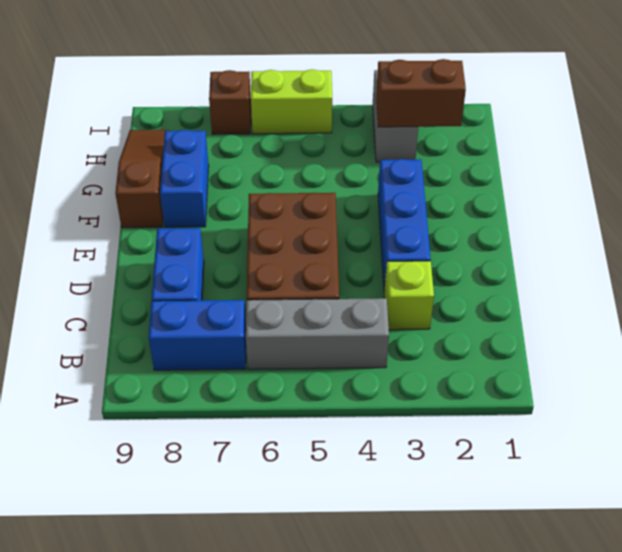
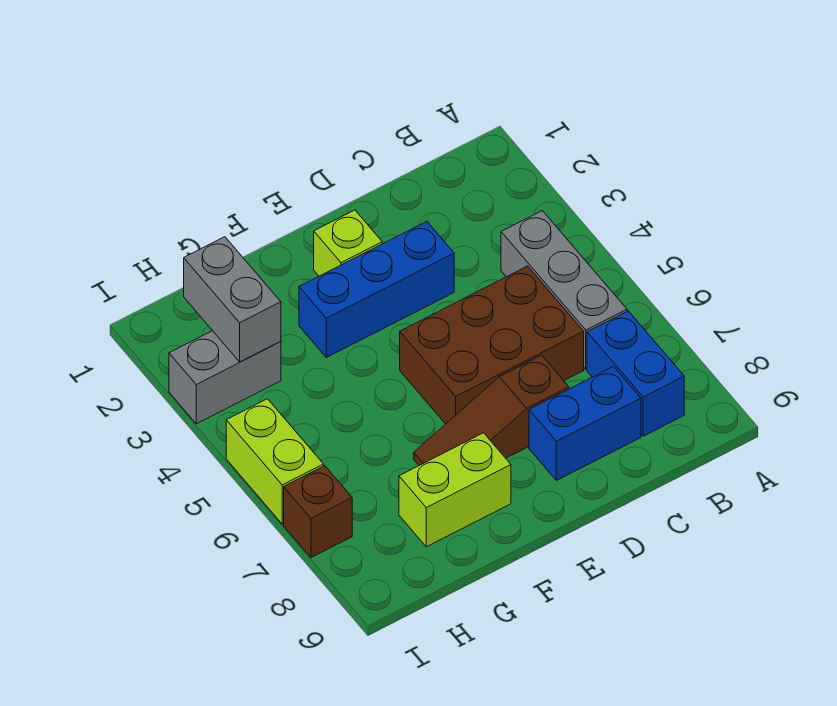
lime 1x1 brick [384,261,434,330] -> lime 1x1 brick moved to [314,210,382,276]
blue 1x2 brick [160,130,209,227] -> lime 1x2 brick [399,433,511,547]
brown 1x3 slope [115,130,169,228] -> brown 1x3 slope moved to [414,355,569,465]
brown 1x2 brick [376,59,466,127] -> grey 1x2 brick [184,237,281,362]

